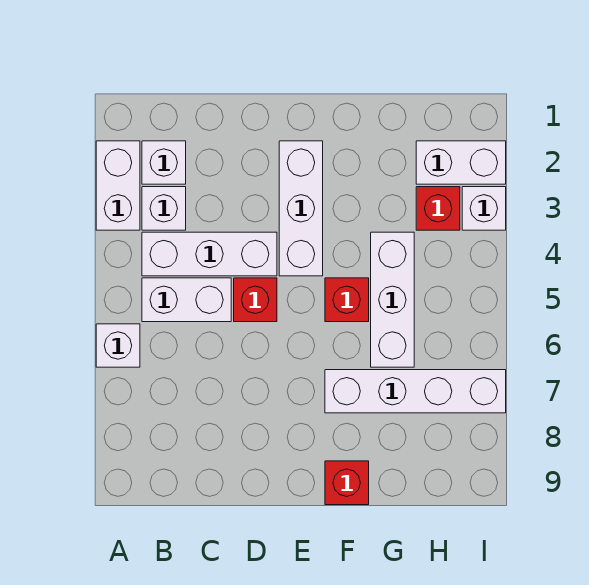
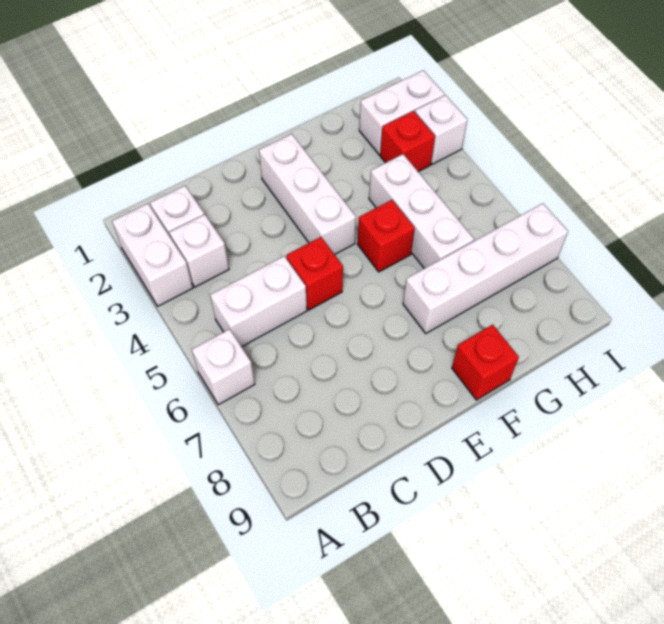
white 1x3 brick [142,232,277,276] -> none

